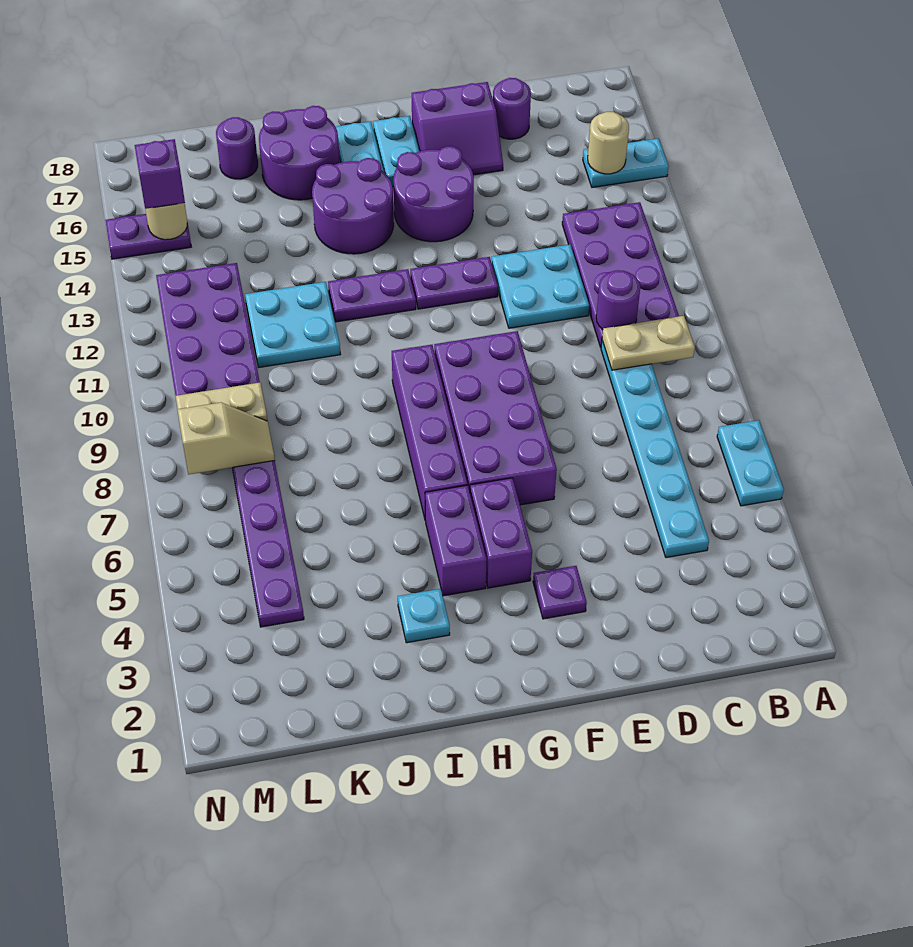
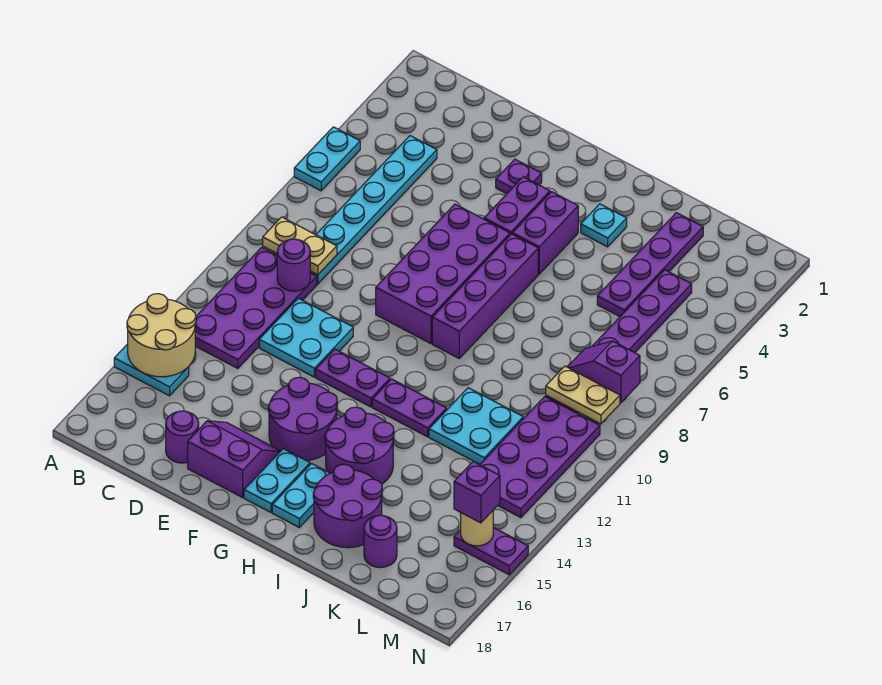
tan 1x1 round brick [588,112,629,174] -> tan 2x2 round brick [127,294,196,377]
none -> purple 1x4 plate [597,213,703,317]
tan 1x2 slope [177,402,275,474] -> purple 1x2 slope [568,341,640,403]

